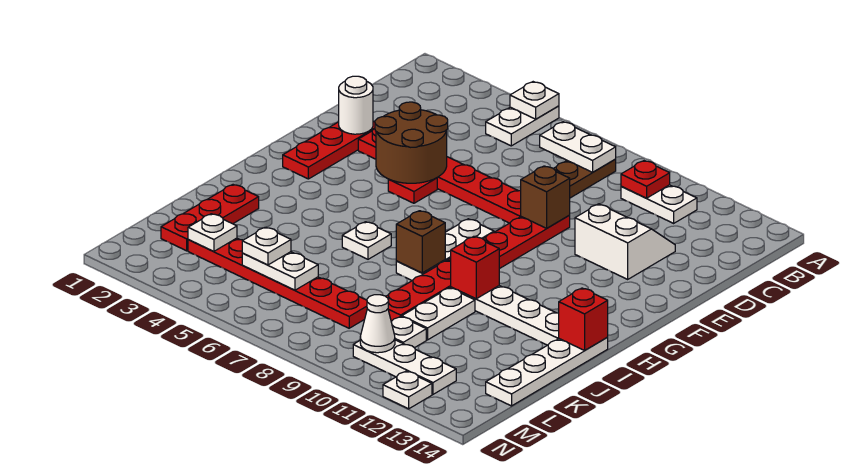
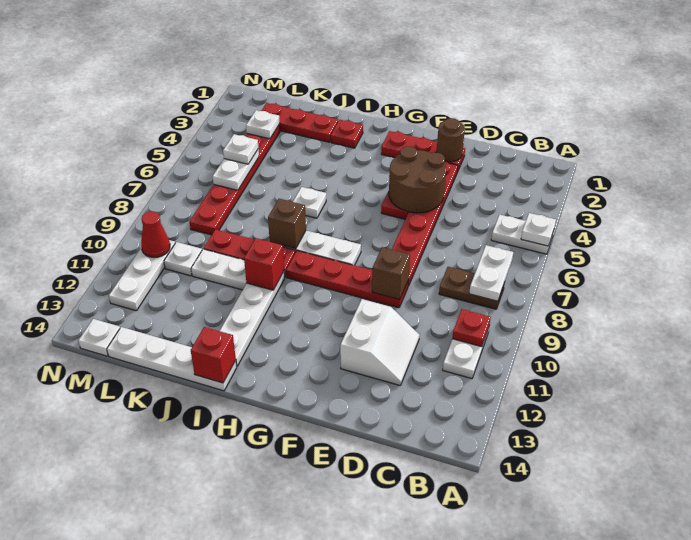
white 1x1 round brick [339,76,373,134] -> brown 1x1 round brick [436,118,465,162]
none -> red 1x1 plate [331,120,363,148]
white 1x1 cone [360,295,395,353] -> red 1x1 cone [141,211,170,257]
white 1x1 plate [383,371,432,409] -> white 1x1 plate moved to [78,319,120,356]

